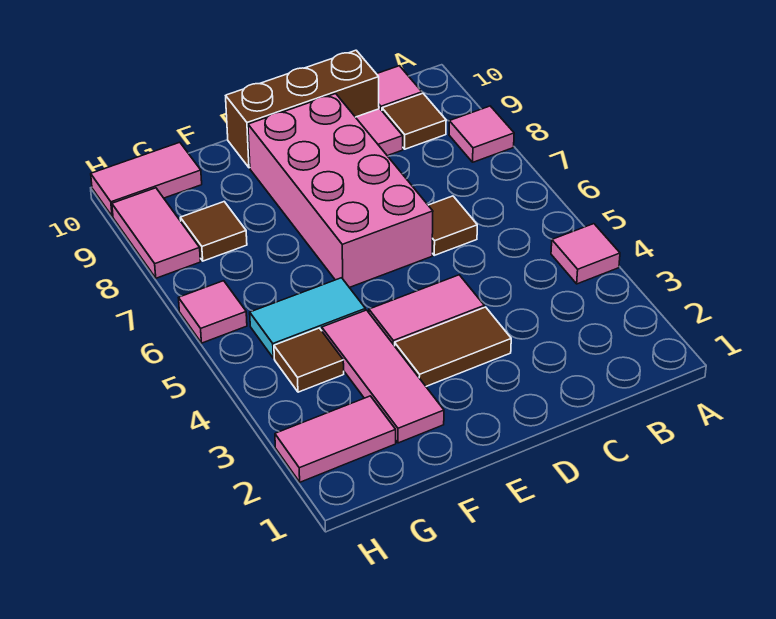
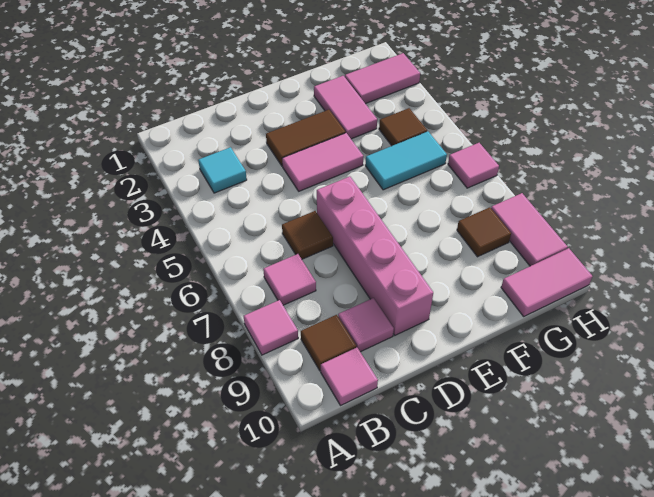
pink 1x1 tile [551,224,620,284] -> pink 1x1 tile moved to [263,254,316,305]
none -> cyan 1x1 tile [198,147,247,193]
brown 1x3 brick [226,50,379,168] -> none
pink 2x4 brick [248,94,433,288] -> pink 1x4 brick [317,176,433,335]
pink 1x3 tile [322,310,444,443] -> pink 1x2 tile [314,76,377,139]

